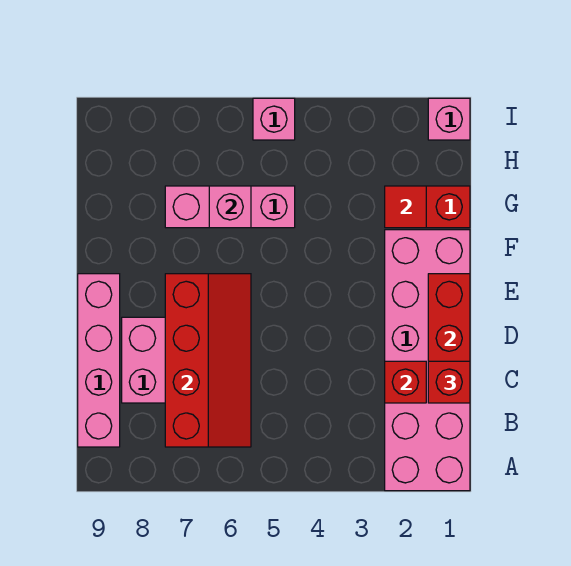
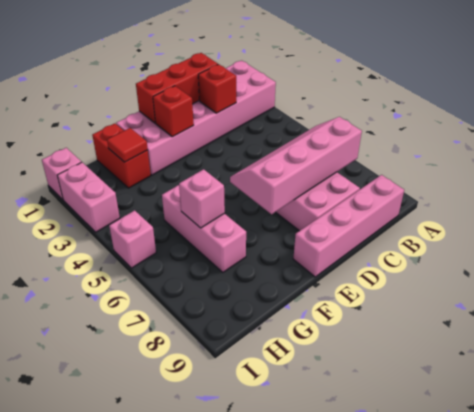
red 2x4 slope [165,274,251,447] -> pink 2x4 slope [230,117,362,215]
red 1x1 brick [428,361,470,403] -> red 1x1 brick moved to [153,86,194,137]
none -> pink 1x2 brick [57,162,120,232]

